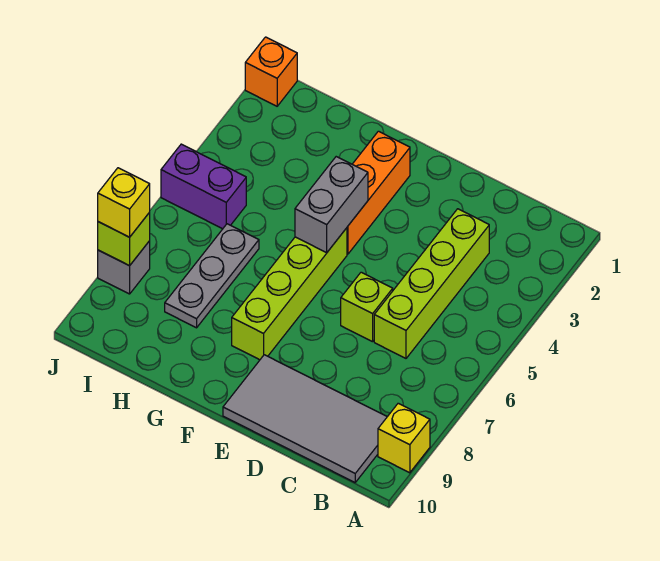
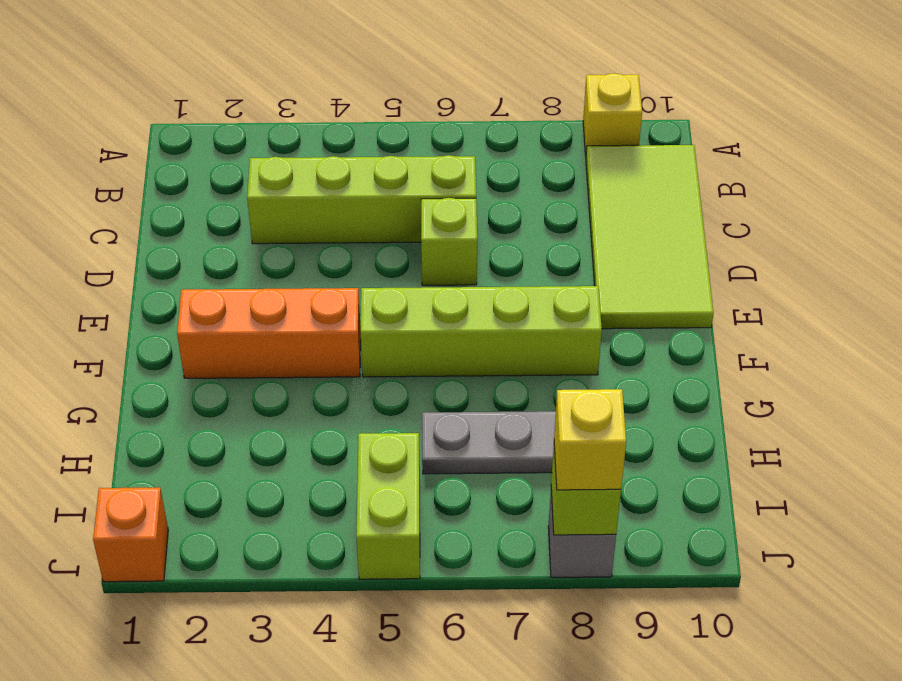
grey 2x4 tile [223,355,387,482] -> lime 2x4 tile [586,145,714,329]
grey 1x2 brick [295,157,368,253] -> none
purple 1x2 brick [161,144,246,229] -> lime 1x2 brick [356,433,420,579]

